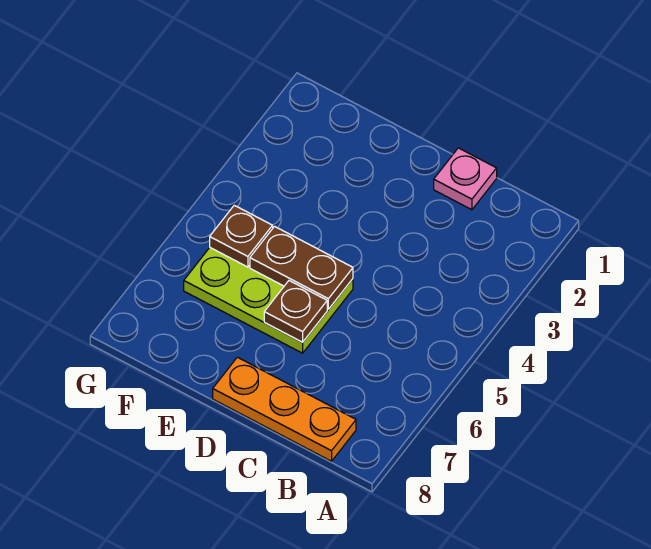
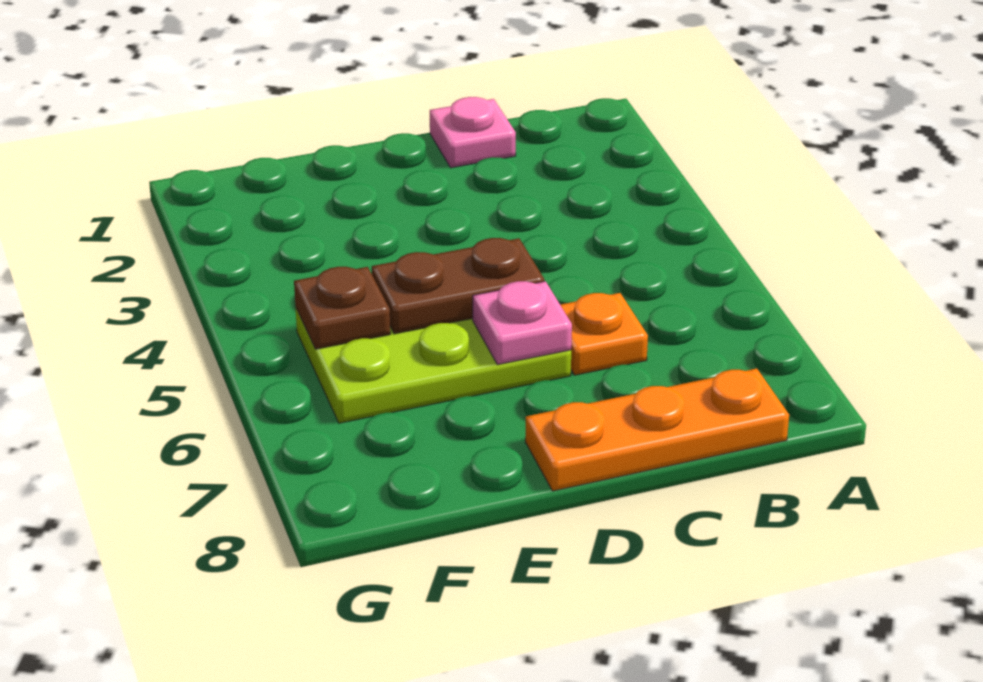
none -> orange 1x1 plate [560,293,648,375]
brown 1x1 plate [264,281,327,342] -> pink 1x1 plate [473,281,572,365]

